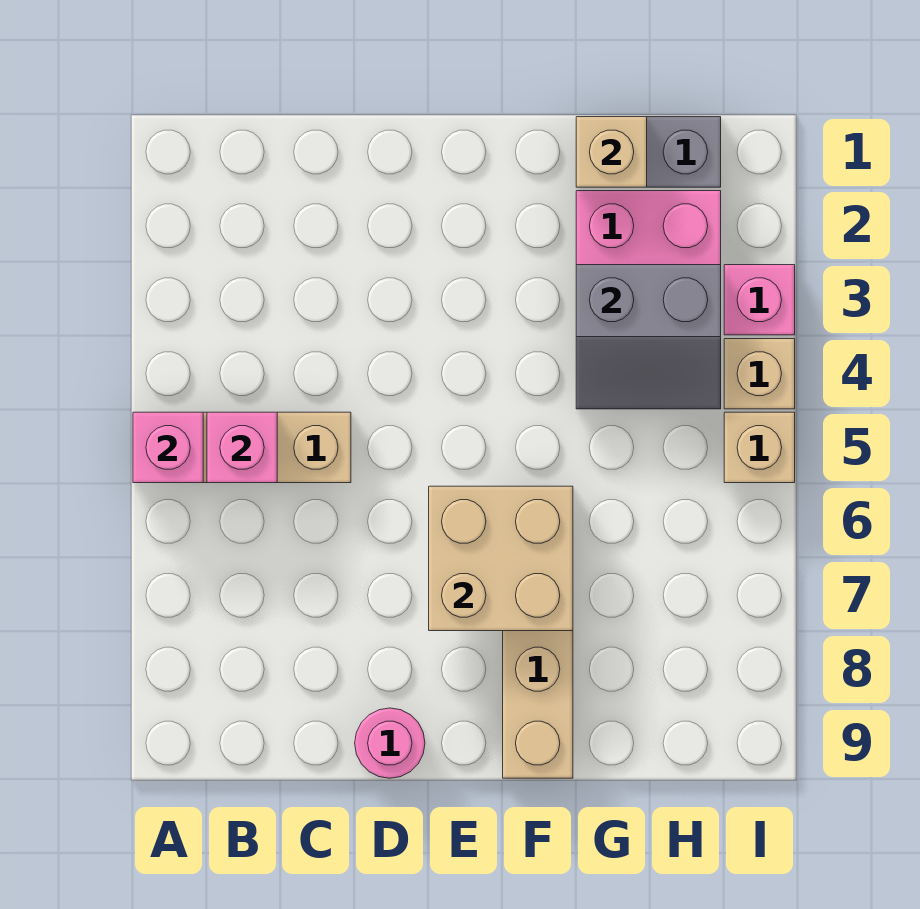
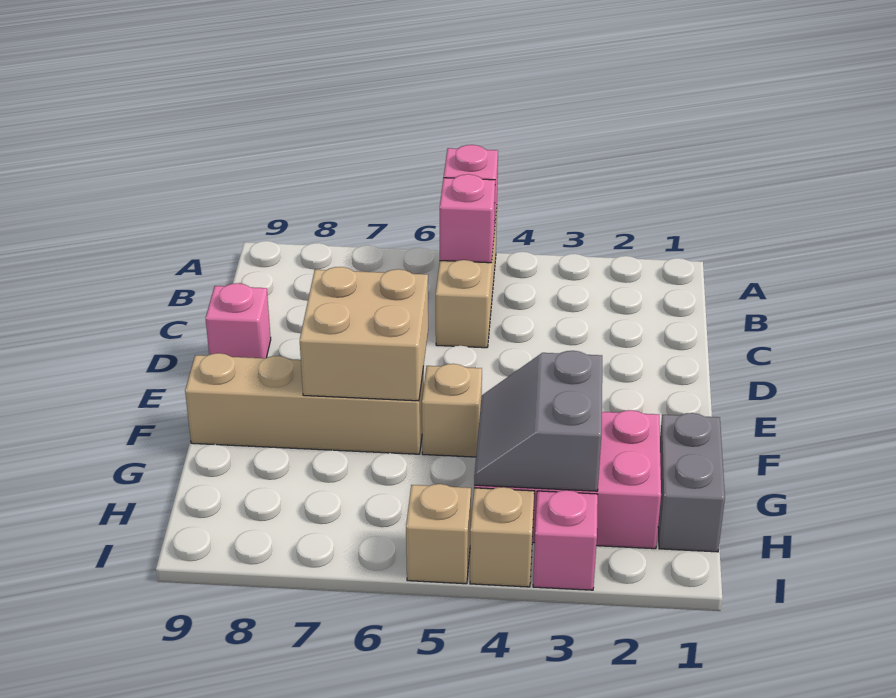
pink 1x1 round brick [355,708,425,778] -> pink 1x1 brick [206,283,271,358]
tan 1x1 brick [576,117,647,187] -> tan 1x1 brick moved to [422,364,482,457]

